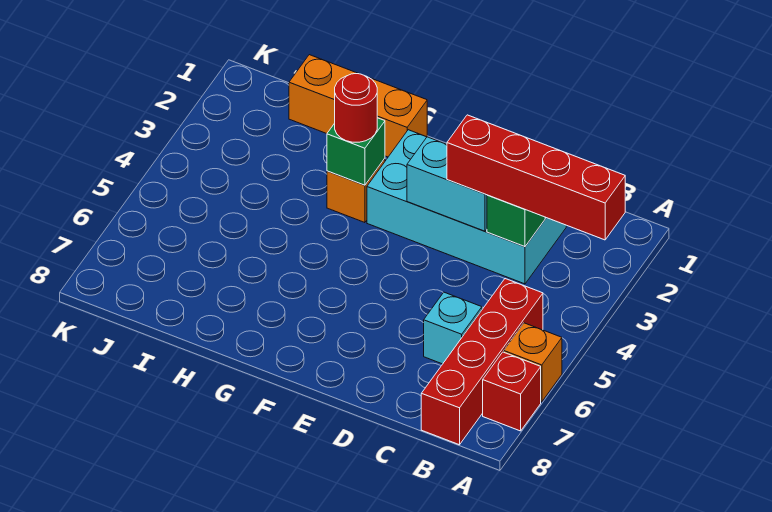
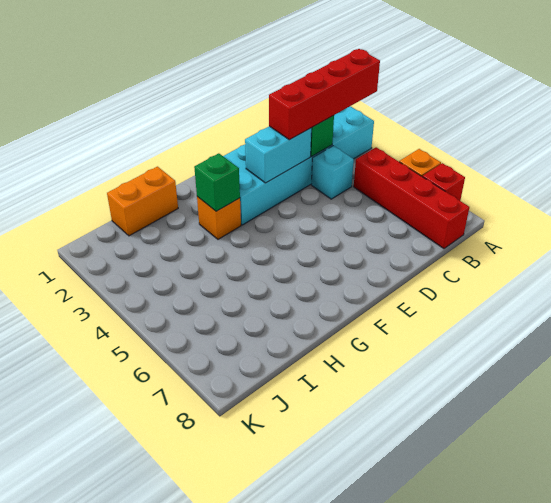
cyan 2x4 brick [367,130,566,284] -> cyan 2x6 brick [223,106,374,225]
cyan 1x1 brick [424,292,482,364] -> cyan 1x1 brick moved to [311,146,354,199]
orange 1x3 brick [289,55,427,157] -> orange 1x2 brick [107,167,178,236]
red 1x1 round brick [335,74,377,142] -> none

